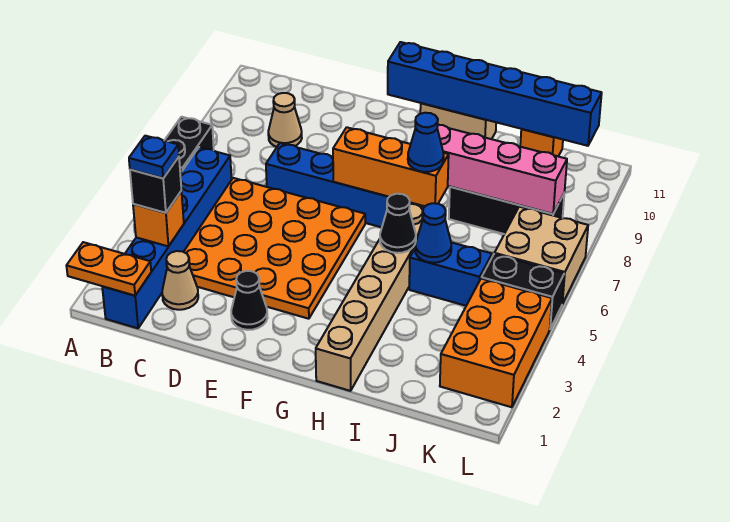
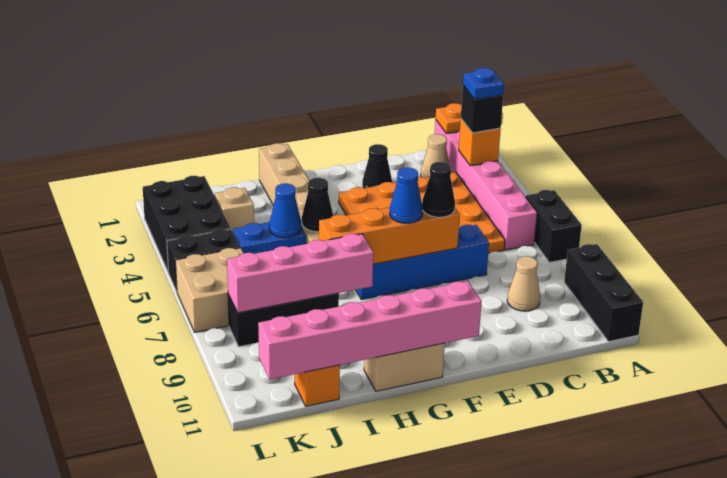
none -> black 1x3 brick [564,244,643,342]
blue 1x6 brick [102,147,232,328] -> pink 1x6 brick [435,120,537,250]
none -> black 1x1 cone [422,162,455,217]
orange 1x3 brick [333,127,449,206] -> orange 1x4 brick [319,208,460,264]
blue 1x6 brick [388,42,602,146] -> pink 1x6 brick [258,281,482,379]
blue 1x1 cone [408,113,444,172] -> blue 1x1 cone moved to [389,168,423,223]
none -> tan 1x1 brick [215,187,254,231]
orange 2x3 brick [440,279,552,407] -> black 2x3 brick [143,176,231,271]

